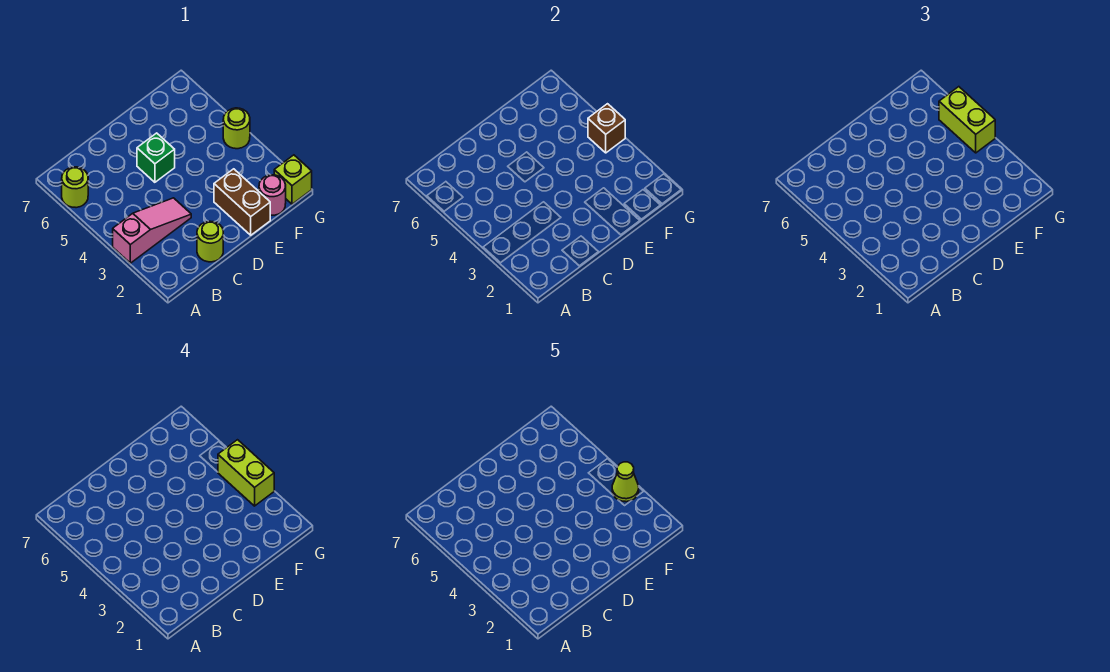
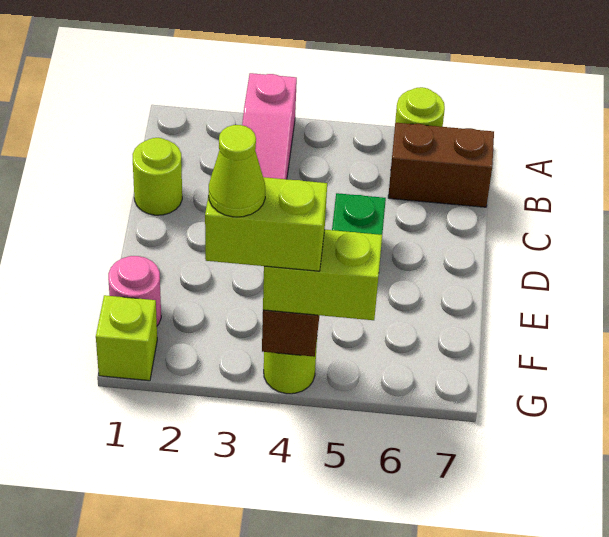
brown 1x2 brick [214,169,270,235] -> brown 1x2 brick moved to [388,123,494,207]

